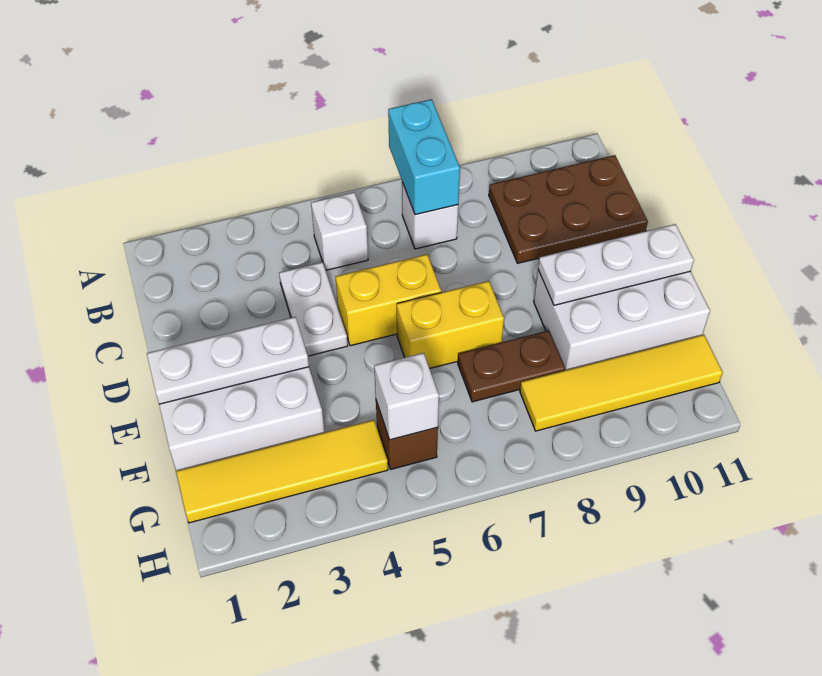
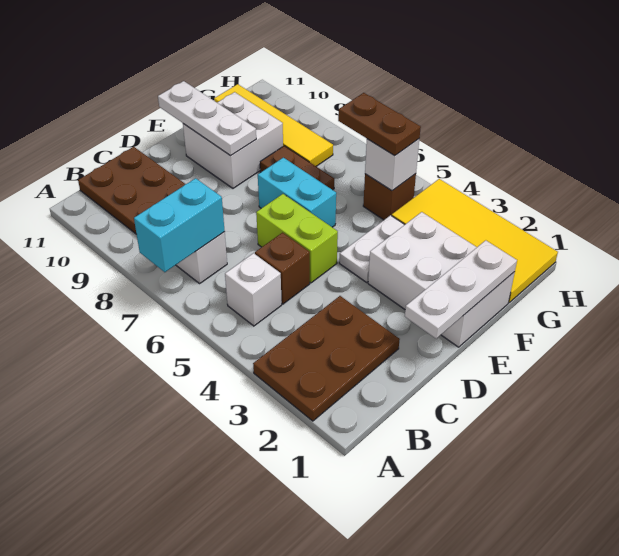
none -> brown 2x3 plate [253,296,400,421]
white 1x2 plate [279,262,348,356] -> white 1x2 plate moved to [339,215,405,282]
none -> brown 1x1 brick [255,233,310,304]
yellow 1x2 brick [336,254,441,346] -> lime 1x2 brick [256,194,338,283]
white 1x3 plate [147,317,309,404] -> white 1x3 plate turned to [405,240,517,339]
yellow 1x2 brick [397,281,504,369] -> cyan 1x2 brick [258,158,336,227]
white 2x3 brick [534,270,710,370] -> white 2x2 brick [183,92,283,188]
yellow 1x4 tile [176,420,388,523] -> yellow 2x4 tile [392,179,558,302]
none -> brown 1x2 plate [338,93,421,156]

